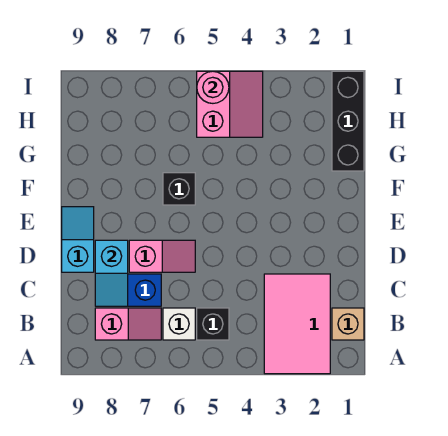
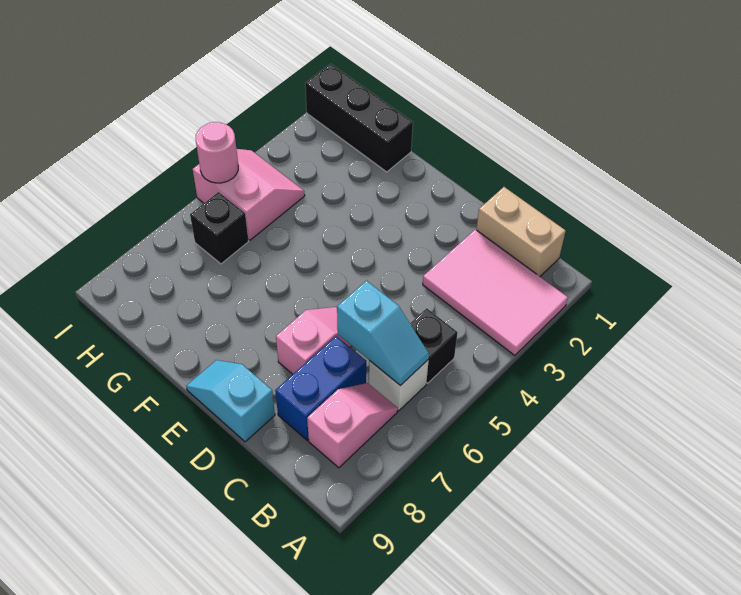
tan 1x1 brick [332,308,364,340] -> tan 1x2 brick [476,187,566,276]
cyan 1x2 slope [95,240,128,306] -> cyan 1x2 slope moved to [337,281,429,386]
black 1x1 brick [163,173,195,205] -> black 1x1 brick moved to [190,192,249,264]

